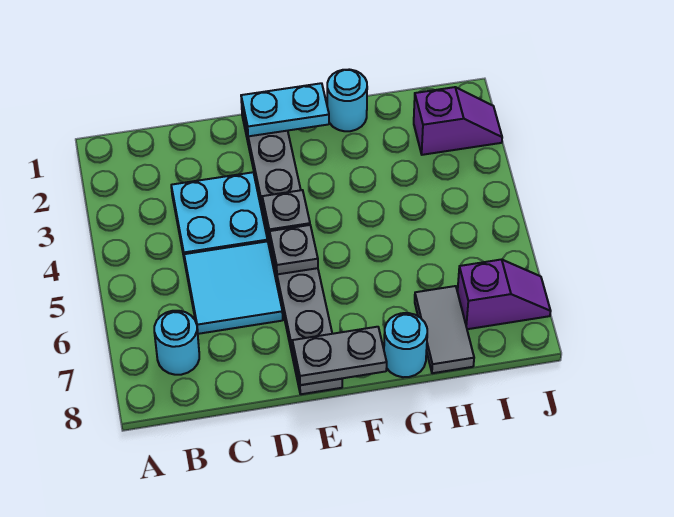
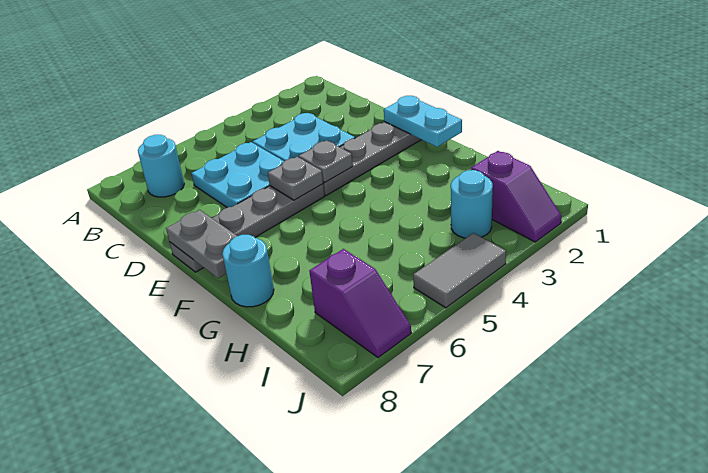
cyan 2x2 tile [184,241,283,334] -> cyan 2x2 plate [191,142,284,208]
cyan 1x1 round brick [327,69,367,131] -> cyan 1x1 round brick moved to [451,170,493,238]
grey 1x2 tile [415,286,474,373] -> grey 1x2 tile moved to [413,233,506,308]

